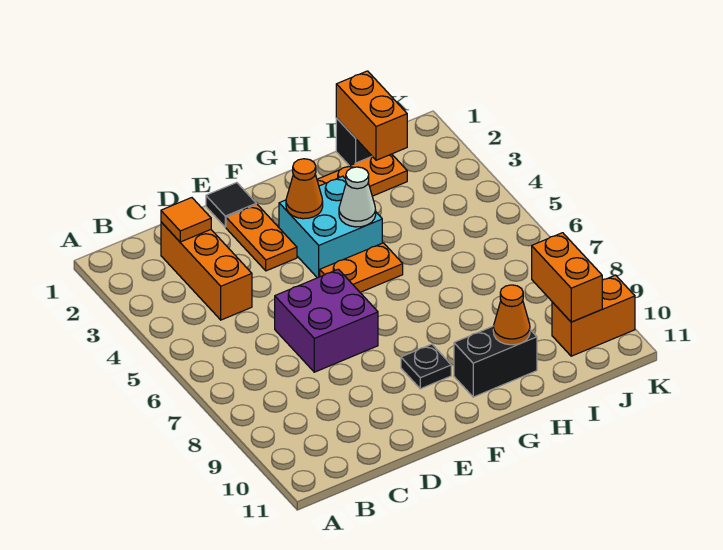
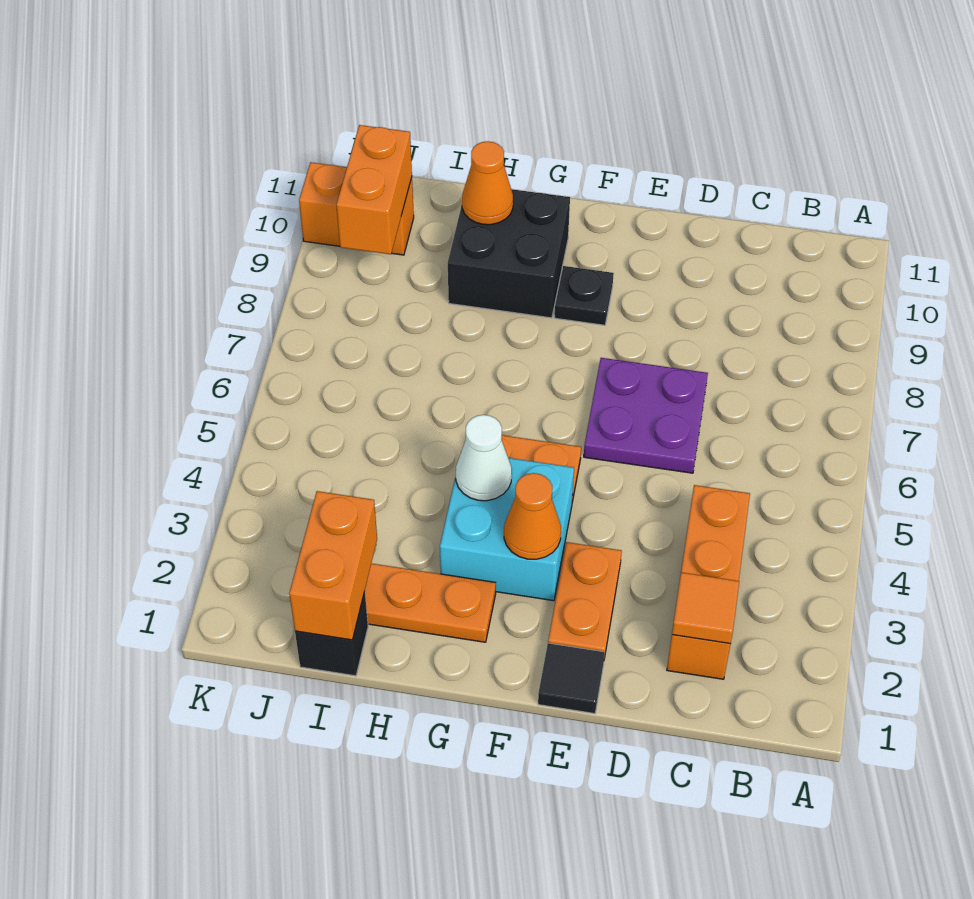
purple 2x2 brick [275,269,378,372] -> purple 2x2 plate [584,358,708,473]
black 1x2 brick [454,326,537,397] -> black 2x2 brick [448,189,570,318]

